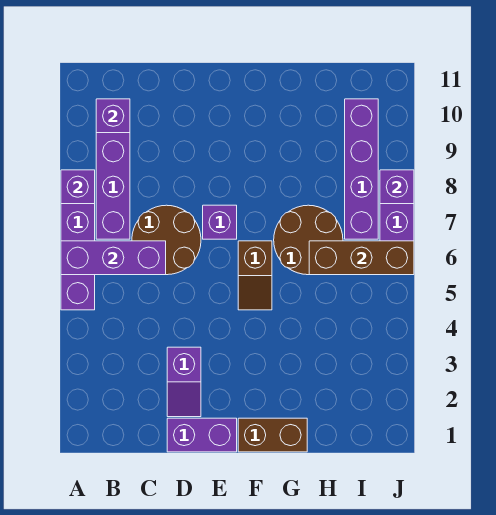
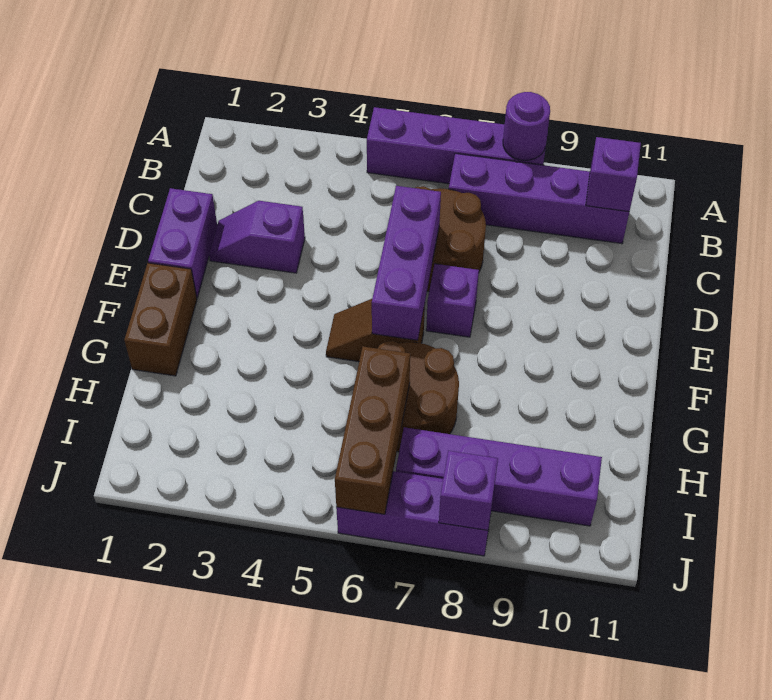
purple 1x3 brick [61,241,166,275] -> purple 1x3 brick moved to [372,186,441,340]
purple 1x1 brick [61,170,95,204] -> purple 1x1 round brick [503,92,550,160]

